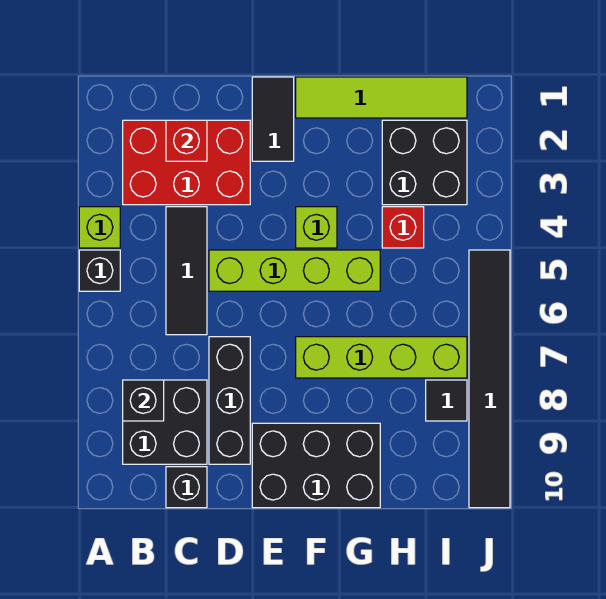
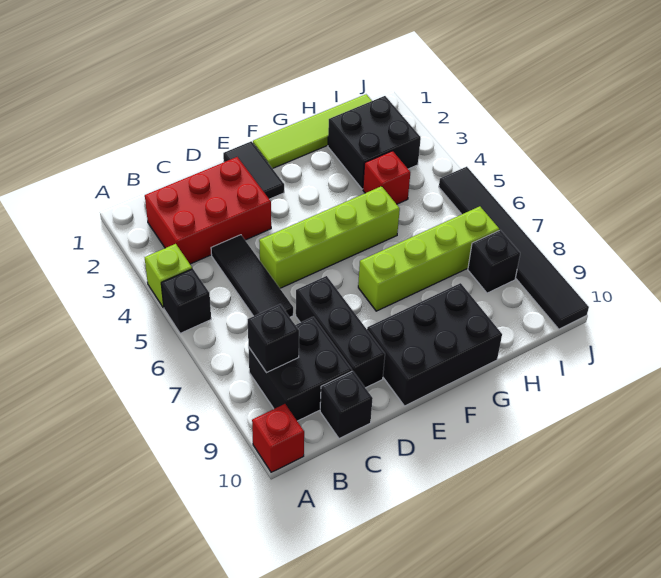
red 1x1 brick [166,120,207,161] -> red 1x1 brick moved to [252,404,304,472]
lime 1x1 brick [296,207,337,248] -> none
black 1x1 tile [426,380,467,421] -> black 1x1 brick [468,230,520,293]

